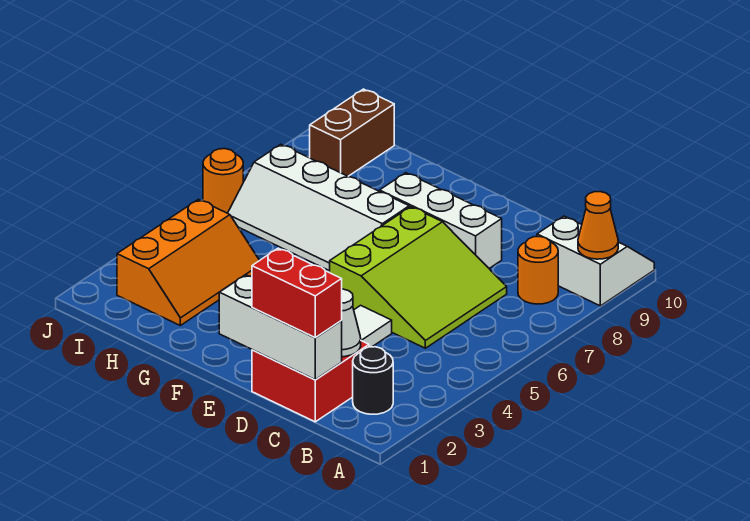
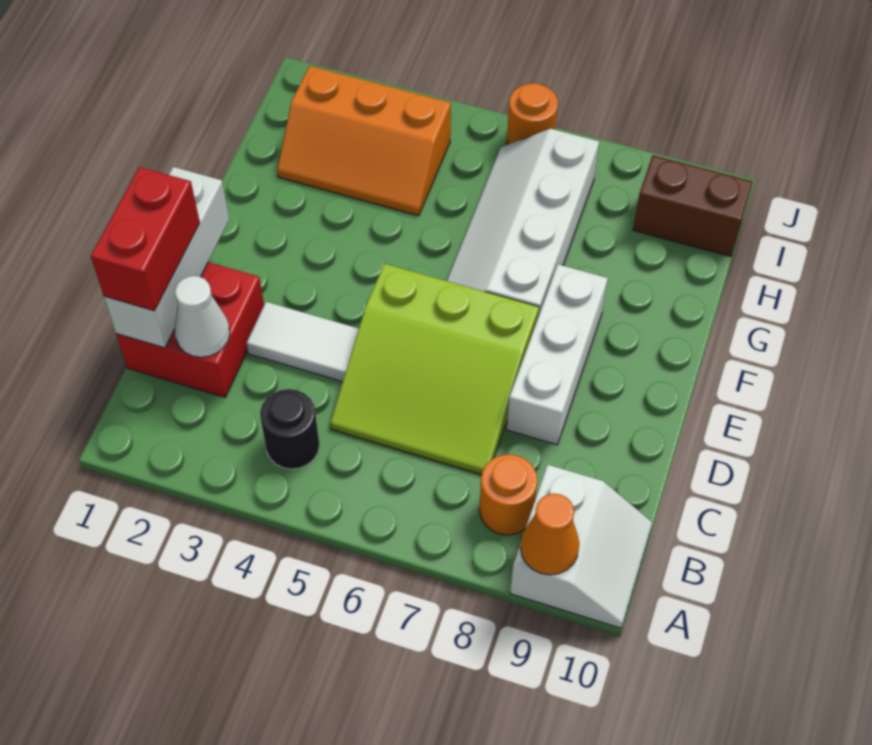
black 1x1 round brick [353,347,393,414] -> black 1x1 round brick moved to [260,389,320,469]

